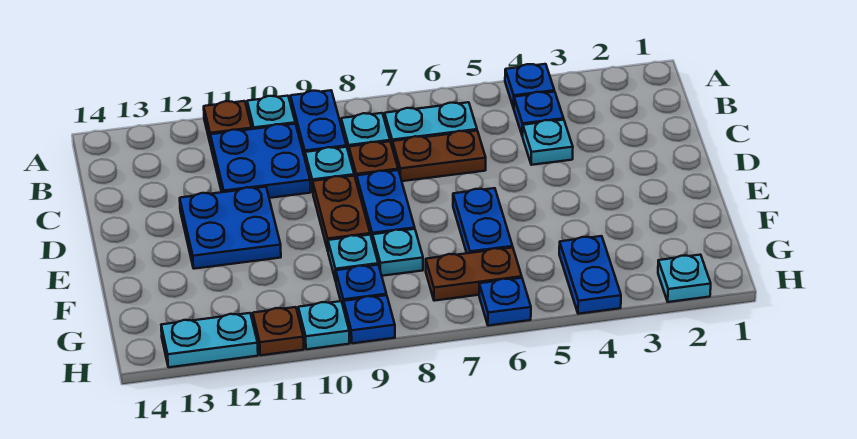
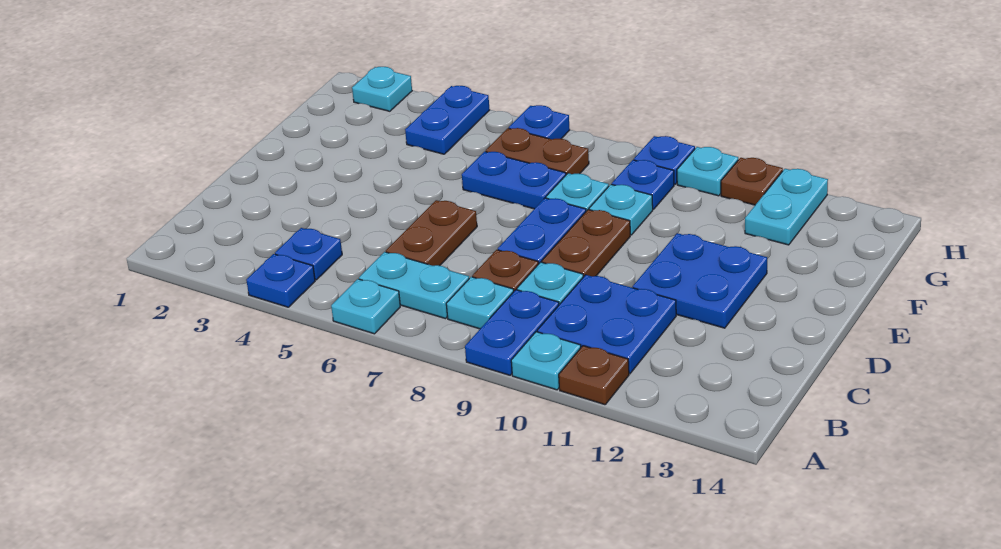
cyan 1x1 plate [523,120,573,165] -> cyan 1x1 plate moved to [331,279,400,334]
brown 1x2 plate [393,131,486,181] -> brown 1x2 plate turned to [386,200,477,266]
blue 1x2 plate [453,188,513,253] -> blue 1x2 plate turned to [462,152,566,209]
cyan 1x2 plate [161,313,258,367] -> cyan 1x2 plate turned to [745,169,828,245]

